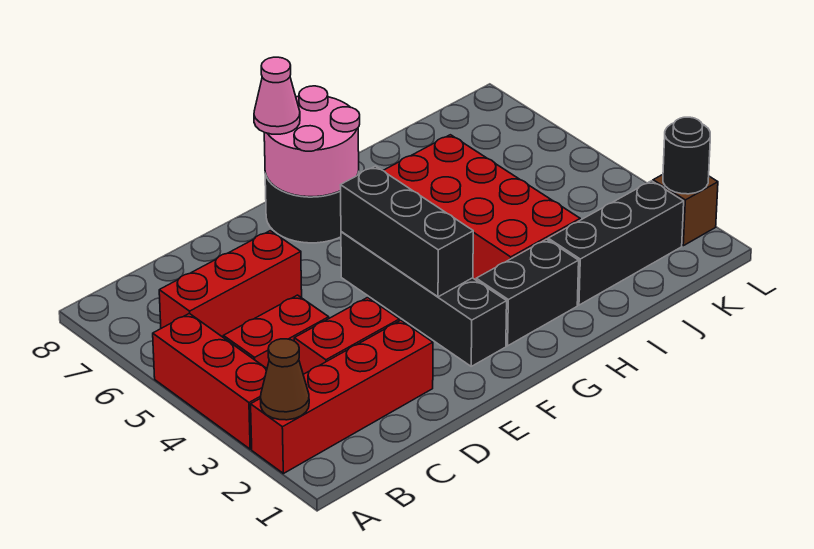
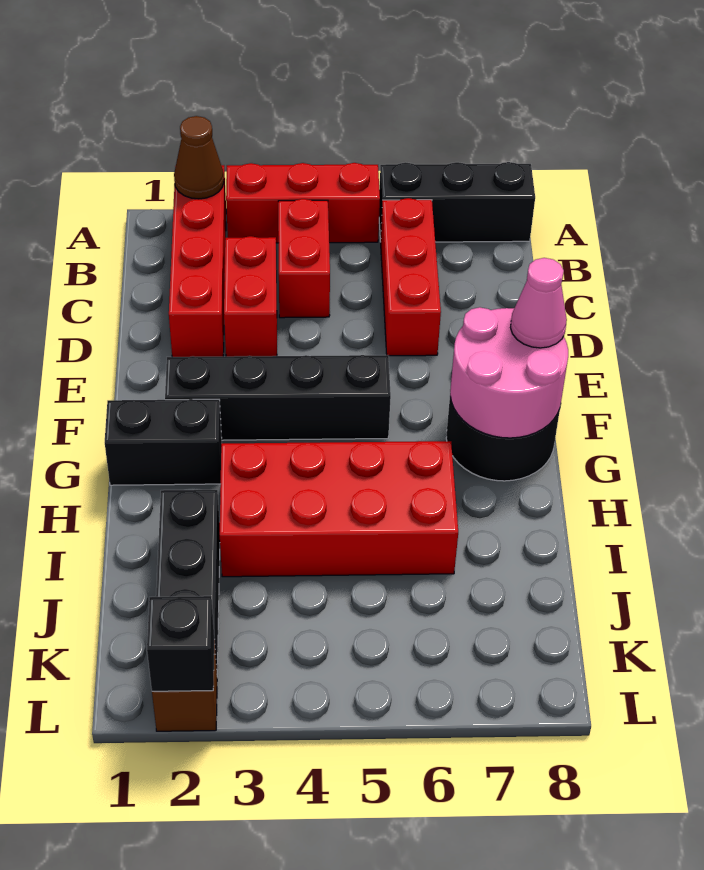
black 1x3 brick [341,166,473,297] -> black 1x3 brick moved to [379,162,535,242]
black 1x2 brick [476,239,579,346] -> black 1x2 brick turned to [105,399,222,485]
black 1x1 round brick [663,117,710,194] -> black 1x1 brick [147,596,214,691]

